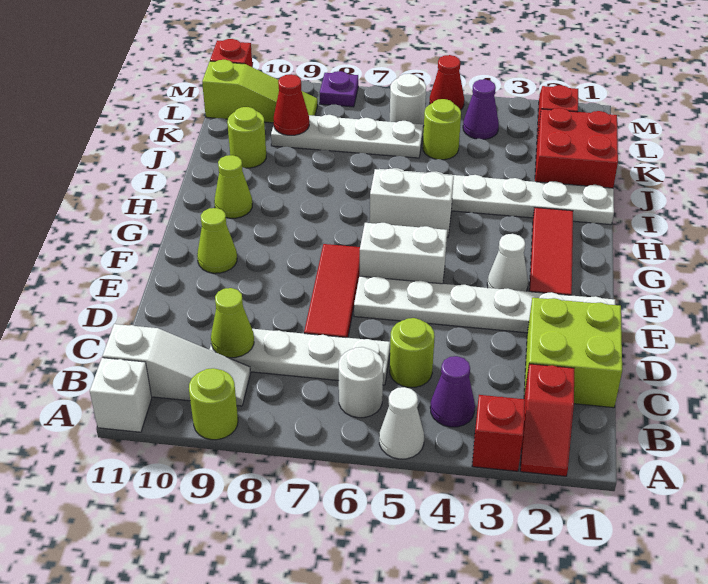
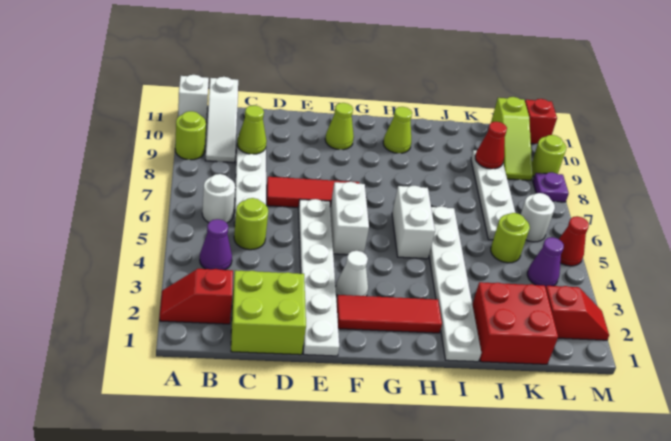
red 1x1 brick [472,395,525,471] -> none
white 1x1 cone [379,387,424,459] -> none
lime 1x1 round brick [227,107,266,168] -> lime 1x1 round brick moved to [532,135,566,176]

